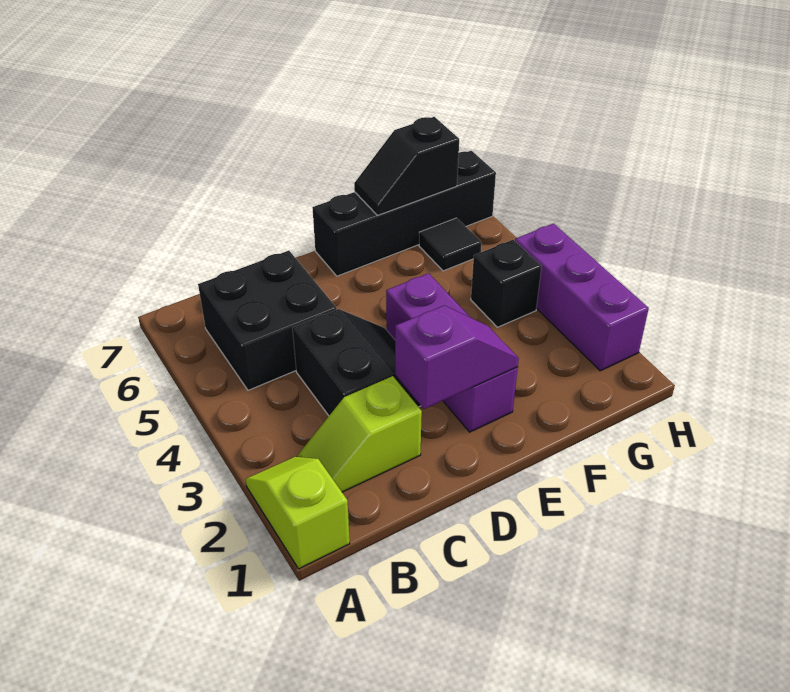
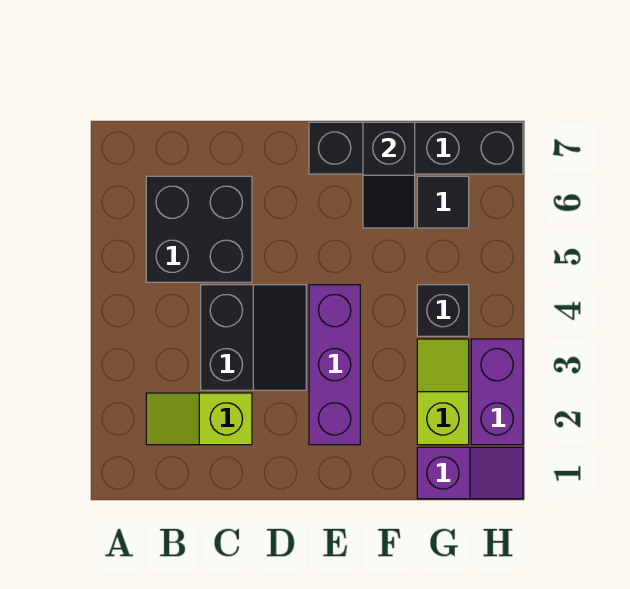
lime 1x2 slope [245,457,350,569] -> lime 1x2 slope moved to [417,339,469,445]
purple 1x2 slope [395,305,519,409] -> purple 1x2 slope moved to [417,447,523,499]
black 1x2 slope [354,117,459,215] -> black 1x2 slope turned to [363,122,415,228]
purple 1x3 brick [515,224,649,371] -> purple 1x2 brick [471,339,523,445]

